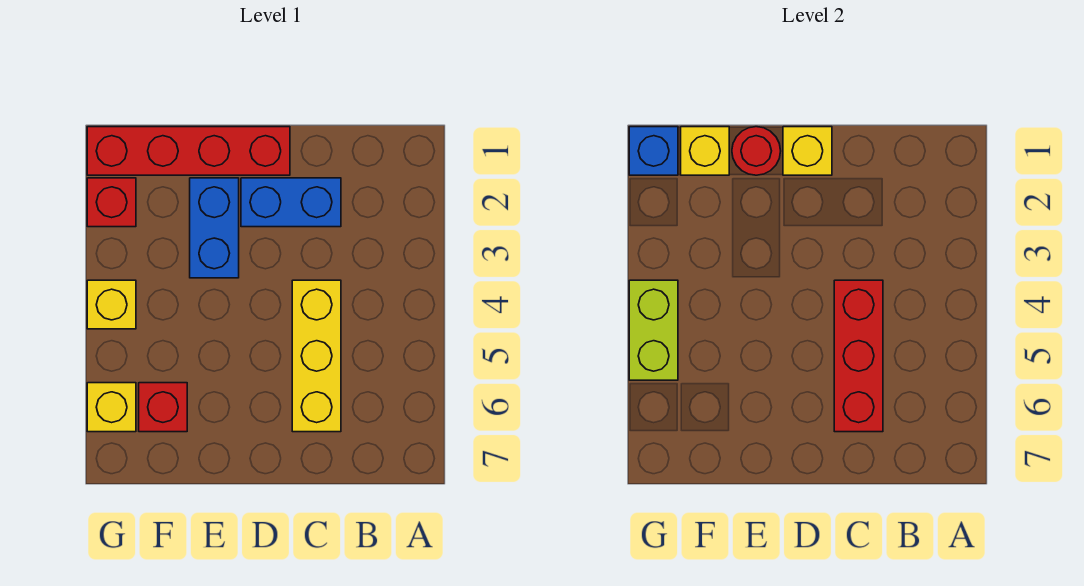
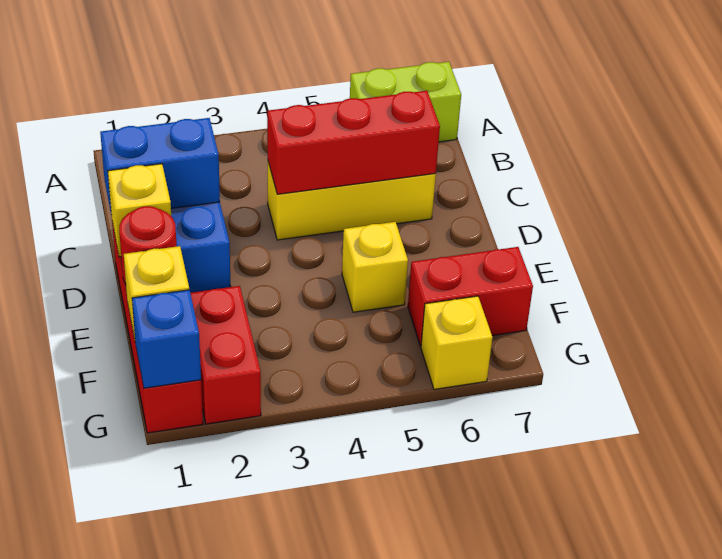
blue 1x2 brick [190,178,239,278] -> blue 1x2 brick moved to [100,118,220,216]
red 1x1 brick [139,383,187,432] -> red 1x2 brick [408,247,533,346]
red 1x1 brick [87,178,136,227] -> red 1x2 brick [191,286,261,424]
yellow 1x1 brick [87,280,136,329] -> yellow 1x1 brick moved to [342,222,408,312]
lime 1x2 brick [629,280,678,380] -> lime 1x2 brick moved to [350,62,461,142]

